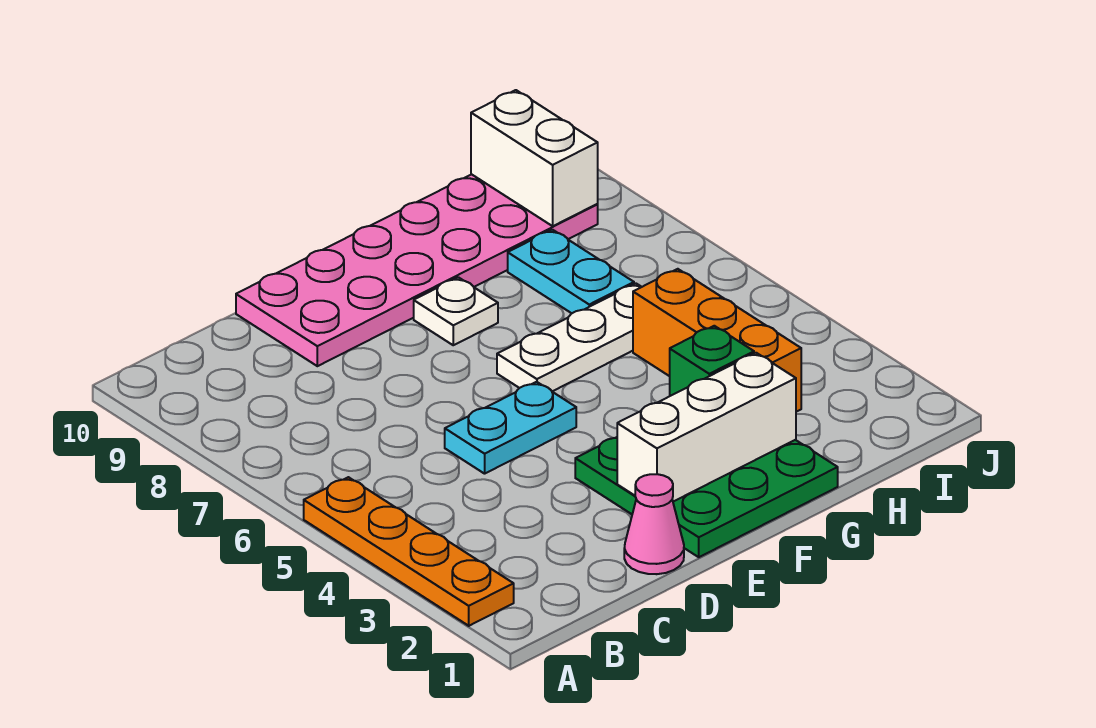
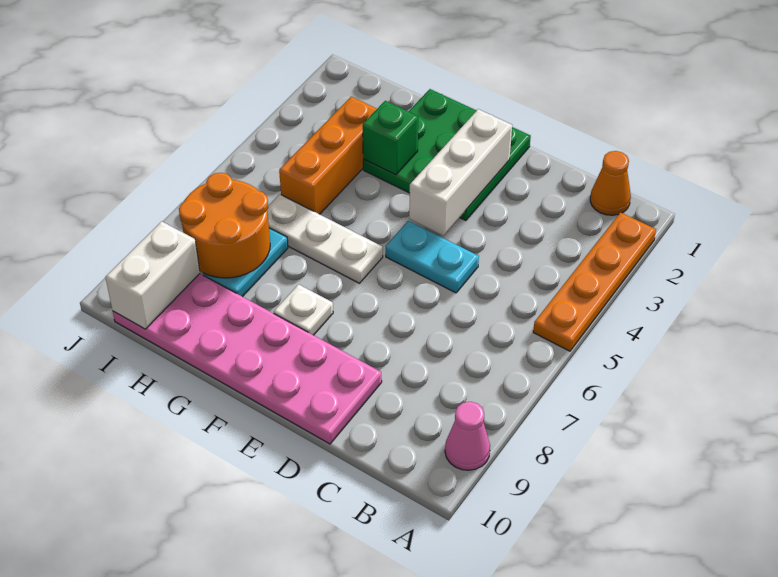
none -> orange 1x1 cone [590,151,631,215]
pink 1x1 cone [624,474,684,574] -> pink 1x1 cone moved to [445,402,490,470]
white 1x3 brick [617,353,796,502] -> white 1x3 brick turned to [409,109,512,236]
none -> orange 2x2 round brick [179,173,270,278]

